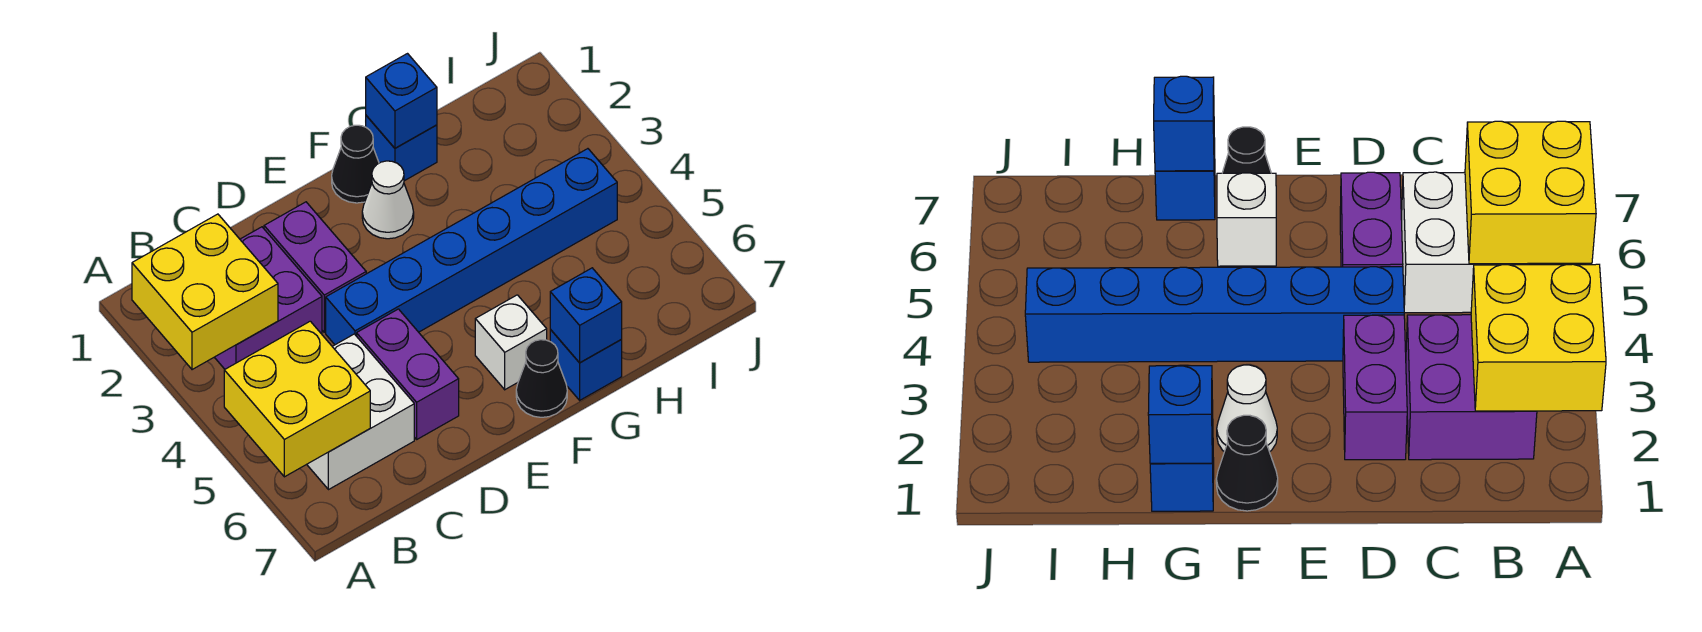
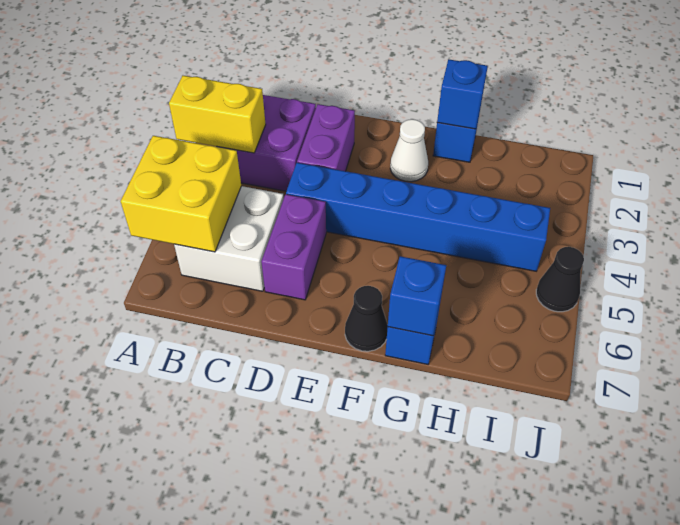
yellow 2x2 brick [132,214,278,370] -> yellow 1x2 brick [169,76,266,153]
black 1x1 cone [332,125,379,203] -> black 1x1 cone moved to [536,247,584,312]
white 1x1 brick [475,295,547,390] -> none

